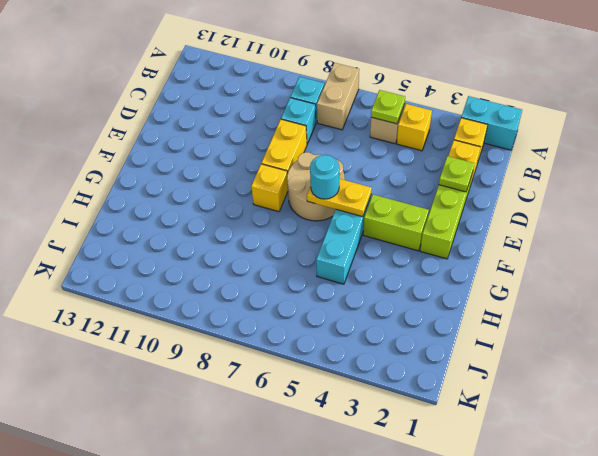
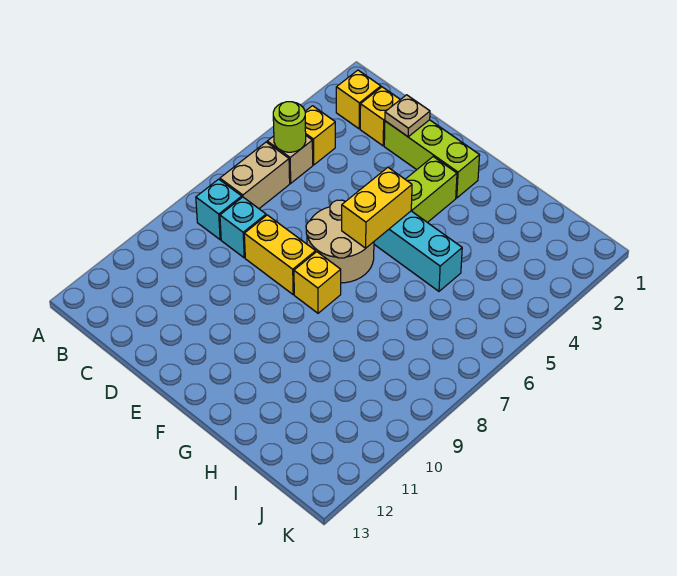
cyan 1x2 brick [461,96,522,150] -> none
tan 1x2 brick [317,63,359,130] -> tan 1x2 brick turned to [220,142,290,208]
lime 1x1 plate [371,90,405,124] -> lime 1x1 round brick [273,102,306,152]
lime 1x1 plate [439,156,475,192] -> tan 1x1 plate [385,95,430,137]
yellow 1x2 plate [307,179,372,217] -> yellow 1x2 brick [342,167,412,248]
cyan 1x1 round brick [310,155,339,199] -> none

